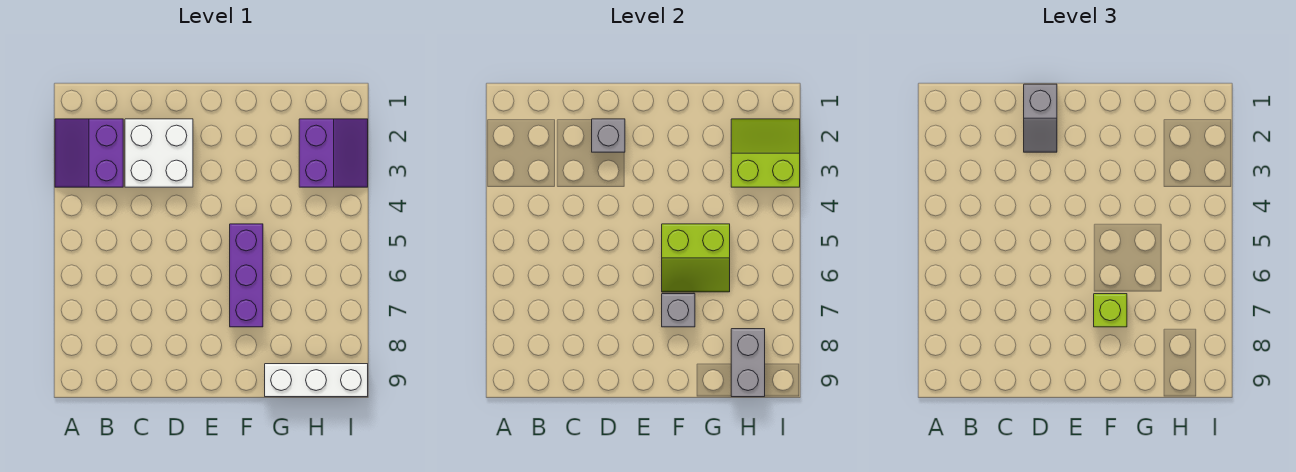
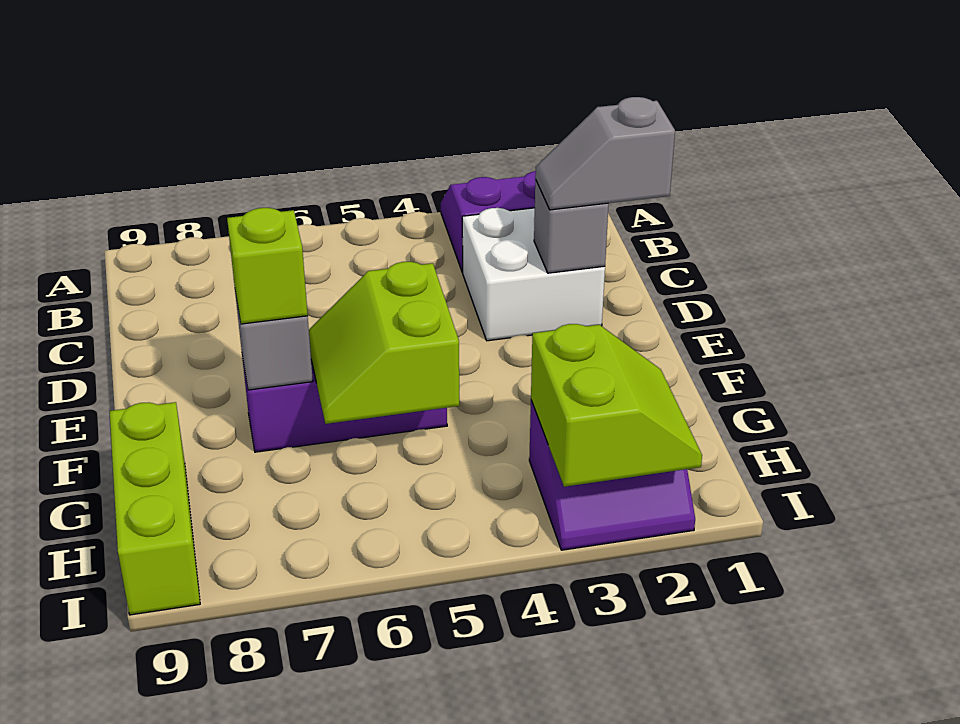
white 1x3 brick [265,364,368,397] -> lime 1x3 brick [110,402,200,615]
grey 1x2 brick [731,329,765,397] -> none

